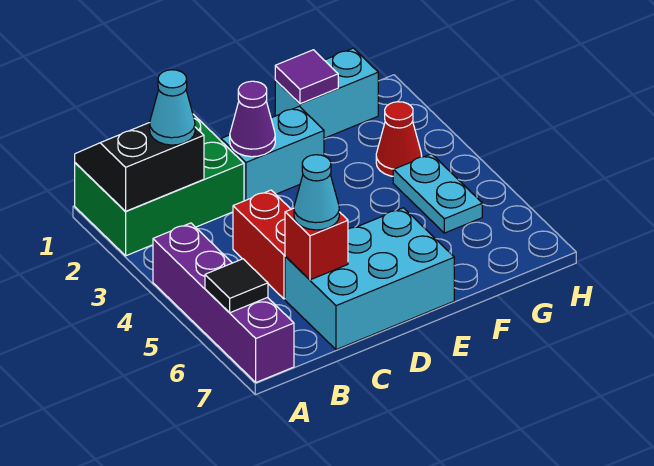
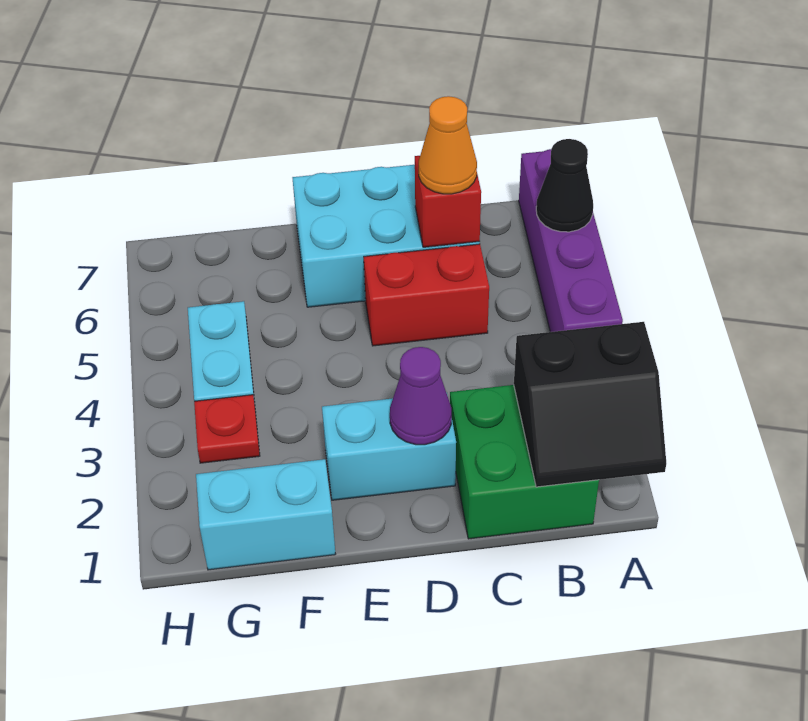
green 2x3 brick [75,114,244,256] -> green 2x2 brick [450,385,599,539]
black 1x1 tile [205,259,268,313] -> black 1x1 cone [536,139,593,232]
cyan 1x1 cone [150,70,195,145] -> none
red 1x2 brick [233,190,291,299] -> red 1x2 brick turned to [364,244,489,346]
cyan 1x1 cone [294,155,339,230] -> orange 1x1 cone [419,96,477,194]
purple 1x1 tile [275,50,338,104] -> none
red 1x1 cone [376,102,422,176] -> red 1x1 plate [194,395,260,463]

